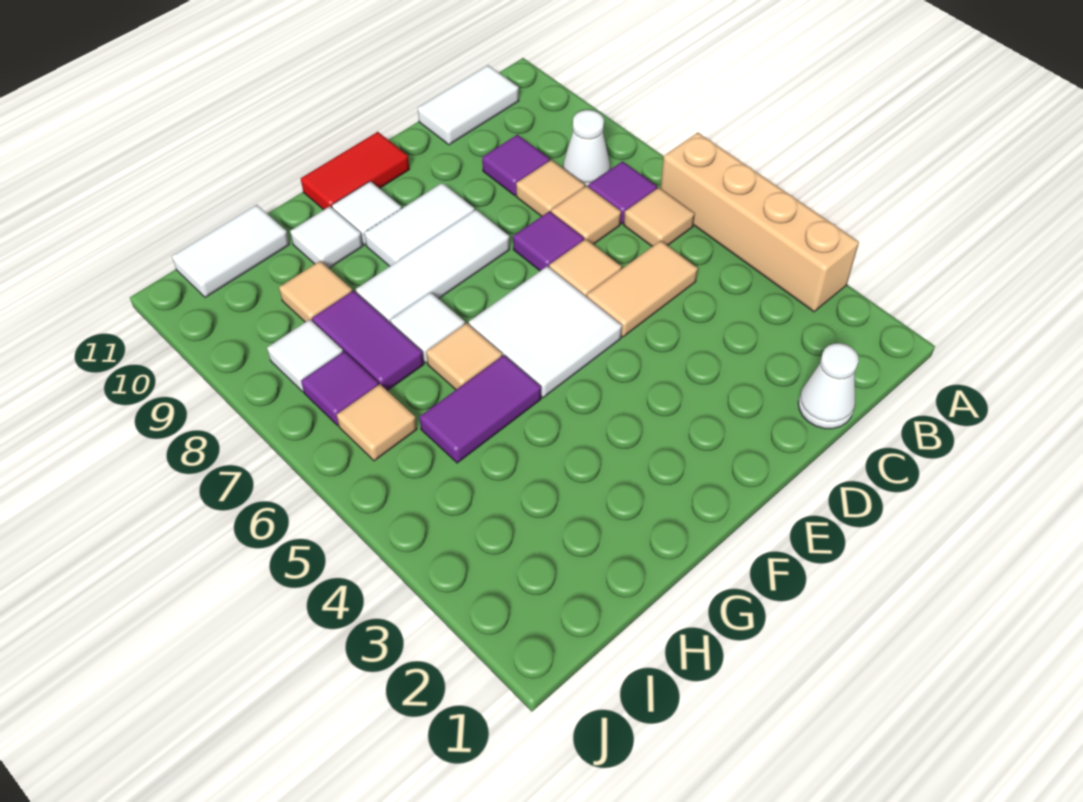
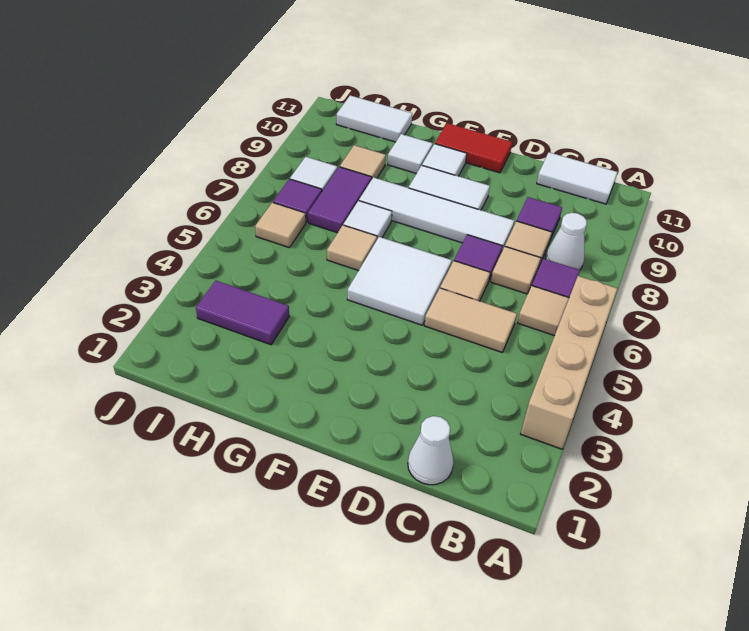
white 1x3 tile [356,210,510,323] -> white 1x4 tile [359,177,514,251]
purple 1x2 tile [419,355,541,463] -> purple 1x2 tile moved to [196,281,289,345]

